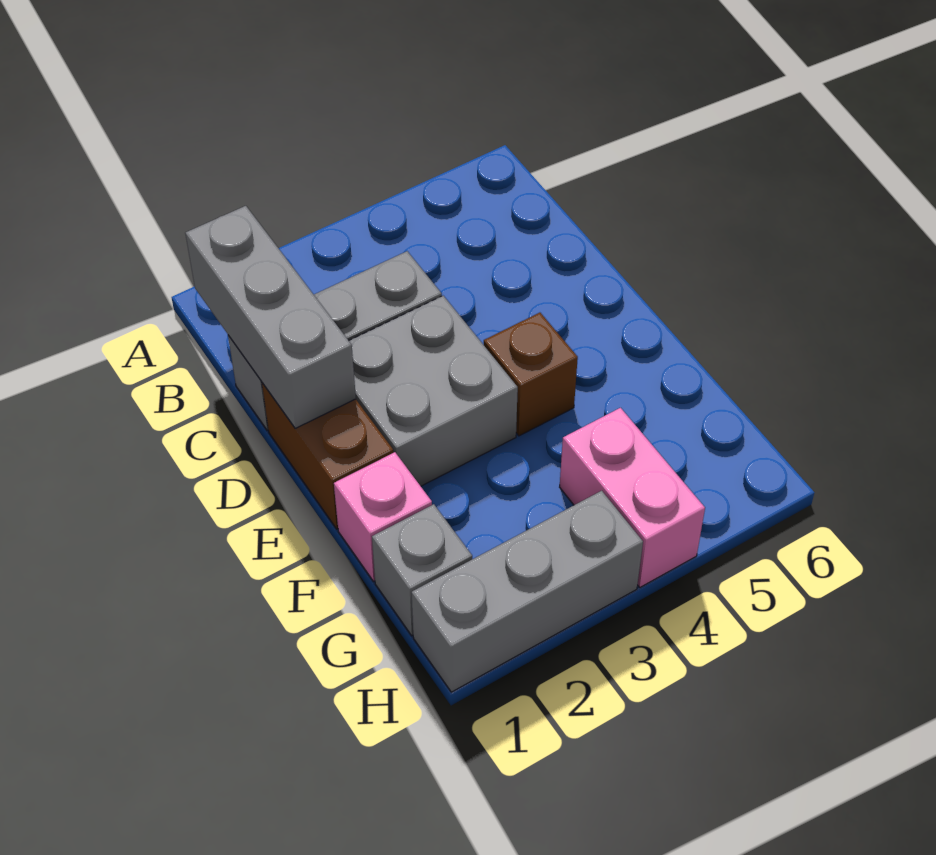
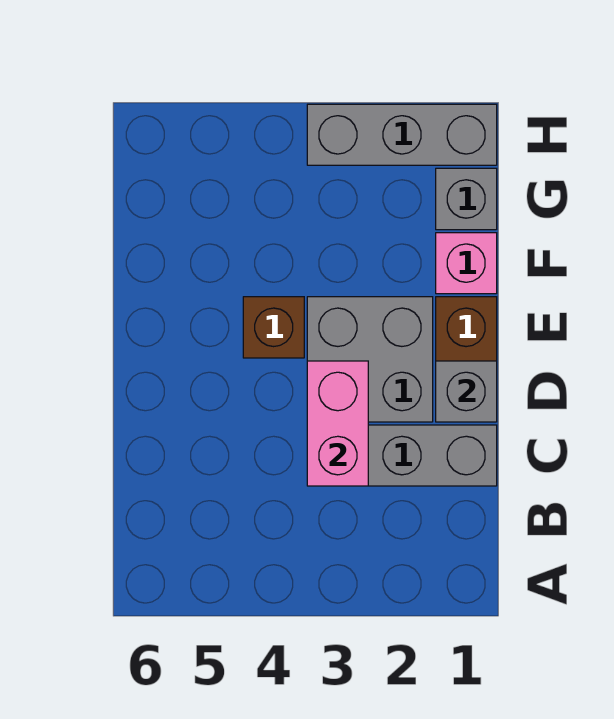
grey 1x3 brick [185,206,356,428] -> grey 1x1 brick [436,361,497,422]
pink 1x2 brick [560,408,705,587] -> pink 1x2 brick moved to [307,361,368,486]

